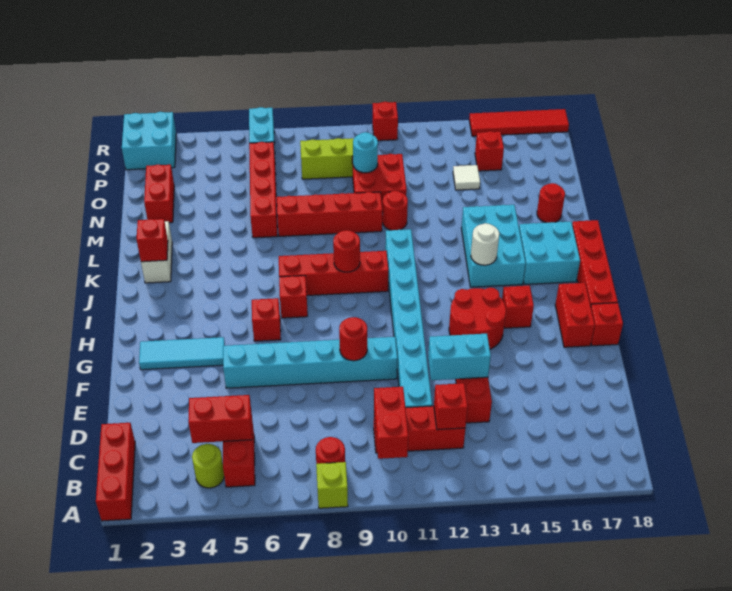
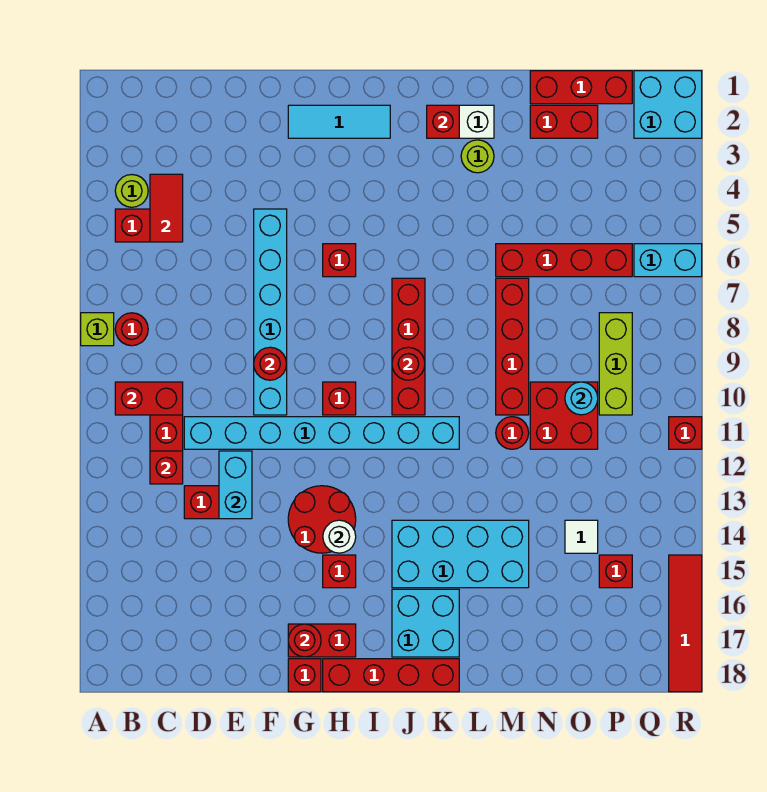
red 1x3 brick [96,423,135,521] -> red 1x3 brick moved to [530,71,632,104]
red 1x2 brick [189,395,252,443] -> red 1x2 tile [150,174,183,242]
cyan 1x3 tile [139,337,225,370] -> cyan 1x3 tile turned to [288,105,390,138]
red 1x1 brick [279,276,308,318] -> red 1x1 brick moved to [323,382,356,415]
cyan 2x3 brick [461,205,526,287] -> cyan 2x4 brick [392,520,529,588]
white 1x1 round brick [471,223,499,265] -> white 1x1 round brick moved to [323,520,356,553]
none -> lime 1x1 round brick [461,140,494,173]
red 1x1 round brick [537,183,565,223] -> red 1x1 round brick moved to [288,624,321,657]

